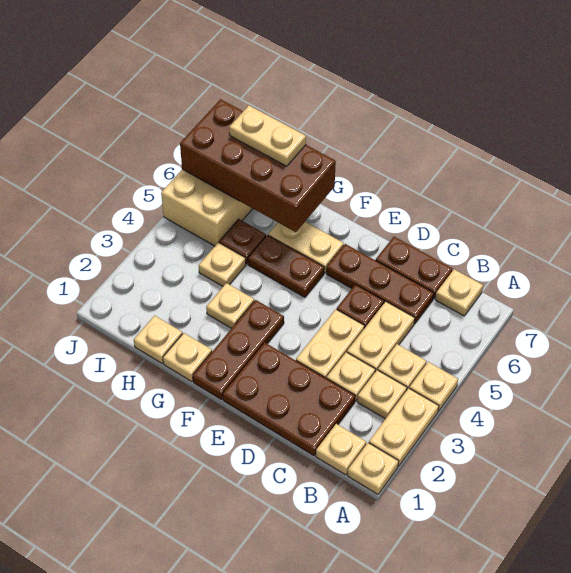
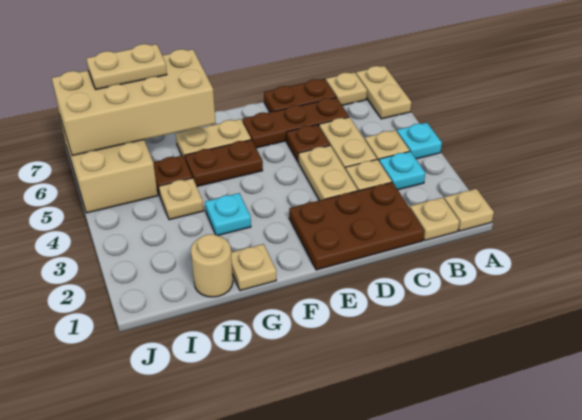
tan 1x2 plate [369,388,439,466] -> tan 1x2 plate moved to [356,66,411,119]
tan 1x1 plate [409,362,458,411] -> cyan 1x1 plate [397,123,442,159]
tan 1x1 plate [357,370,407,419] -> cyan 1x1 plate [379,152,425,190]
brown 1x3 plate [193,300,284,400] -> none
tan 1x1 plate [206,283,254,328] -> cyan 1x1 plate [205,193,251,236]
brown 2x4 brick [180,99,336,232] -> tan 2x4 brick [52,49,216,156]
tan 1x1 plate [134,316,182,363] -> tan 1x1 round brick [191,234,233,297]

